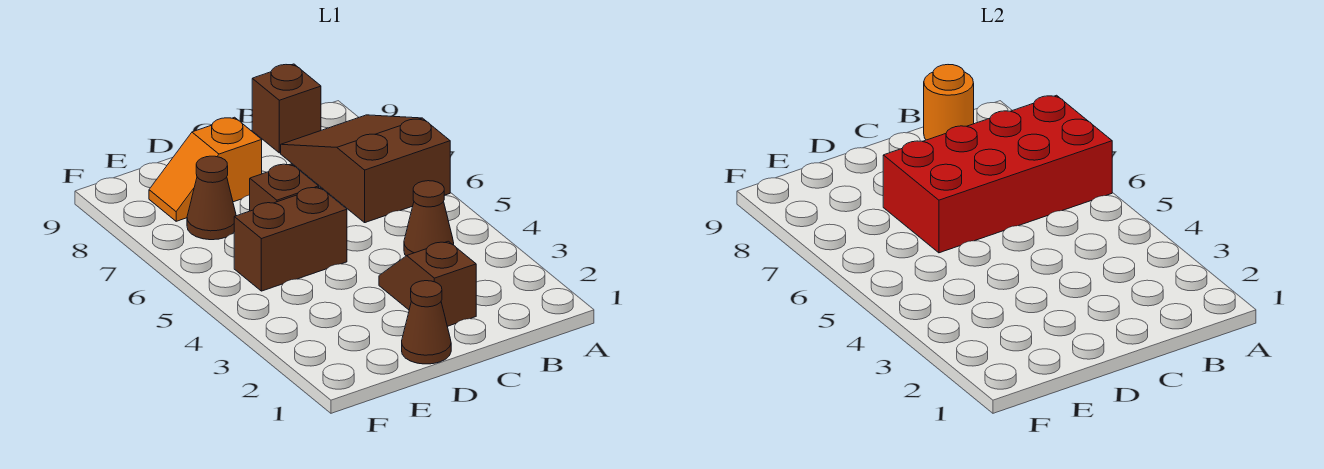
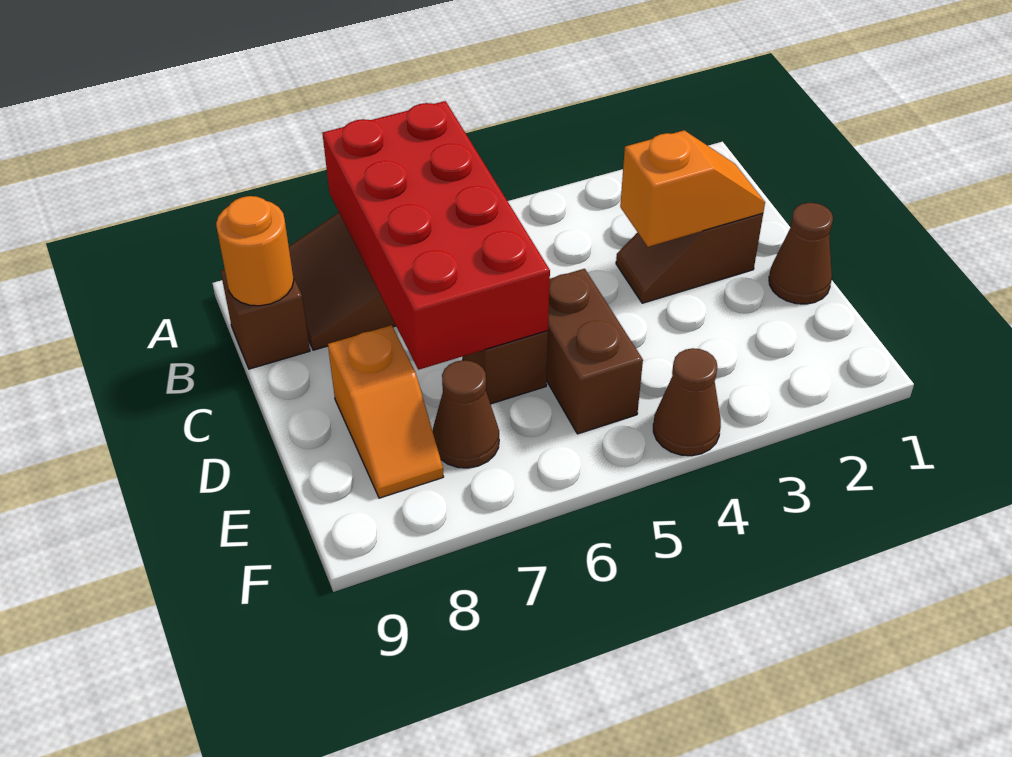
brown 1x1 cone [404,181,454,256] -> brown 1x1 cone moved to [653,348,721,456]
none -> orange 1x2 slope [620,130,765,247]

